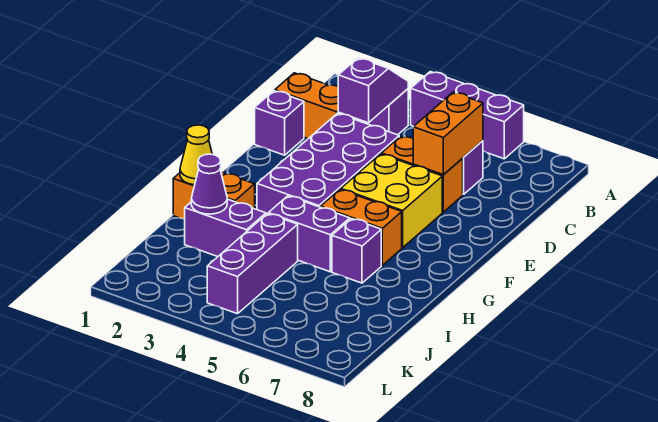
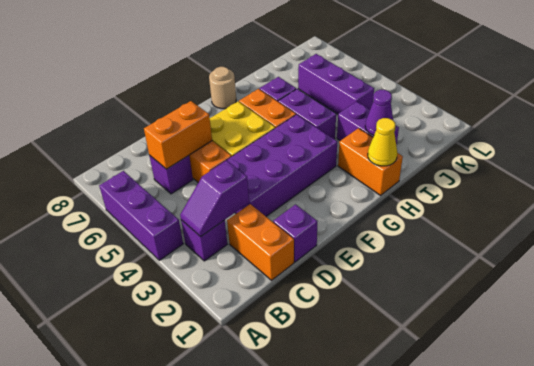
none -> tan 1x1 round brick [209,67,236,109]
purple 1x3 brick [207,214,298,314] -> purple 1x3 brick turned to [298,54,374,114]

